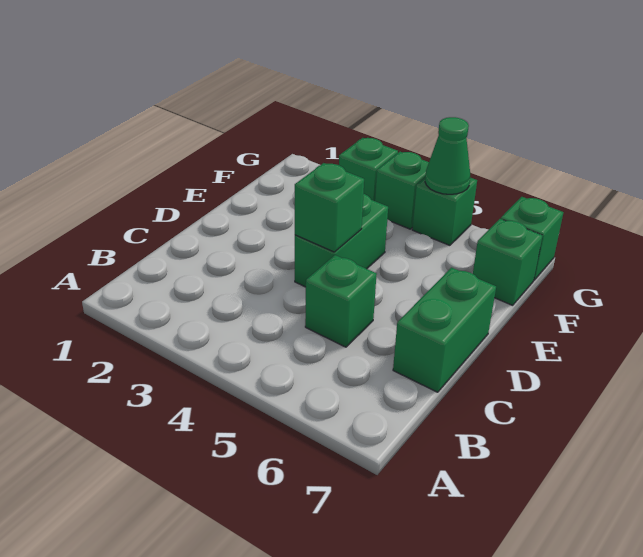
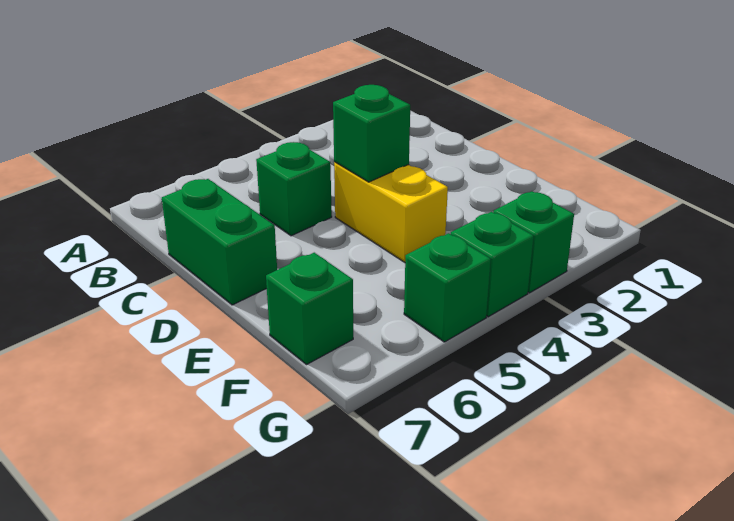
green 1x2 brick [295,194,388,287] -> yellow 1x2 brick [334,162,448,262]
green 1x1 cone [425,117,470,194] -> none
green 1x1 brick [501,197,563,280] -> none

